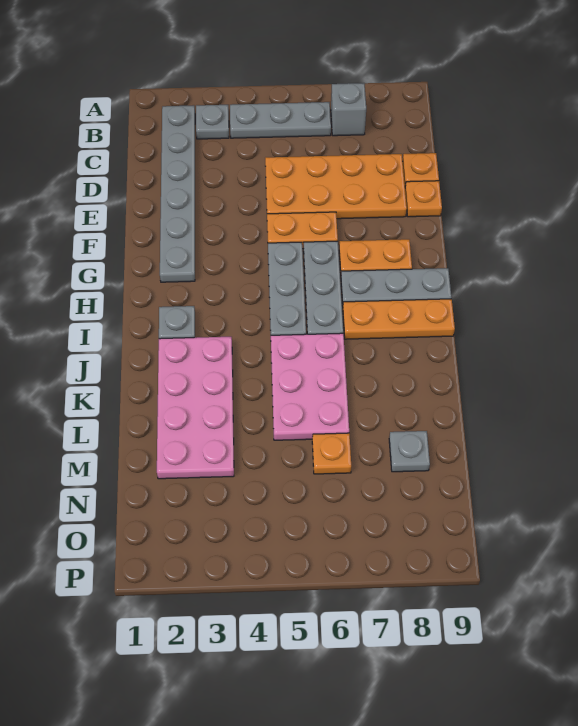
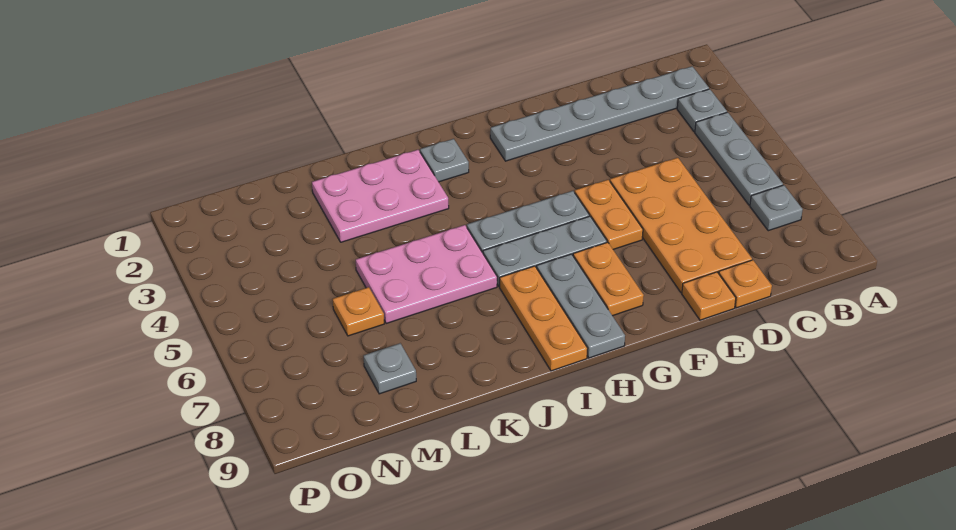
grey 1x1 brick [331,83,366,136] -> grey 1x1 plate [750,185,803,231]
pink 2x4 plate [157,337,234,479] -> pink 2x3 plate [312,150,449,242]

